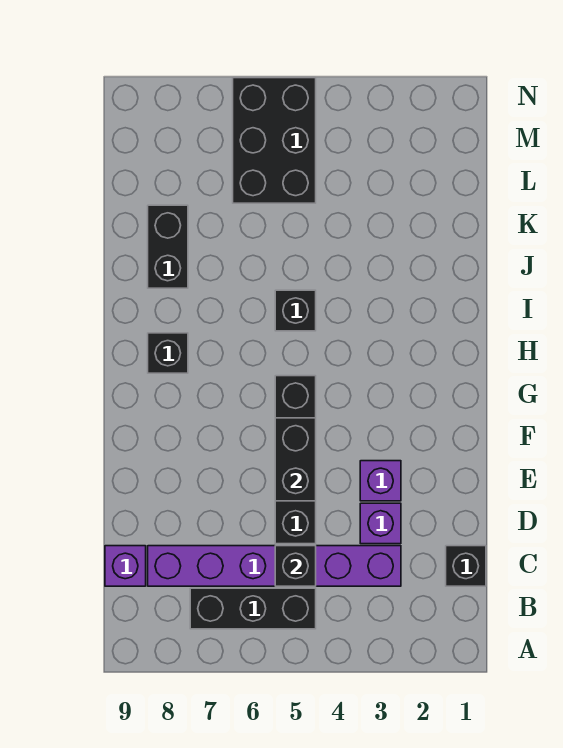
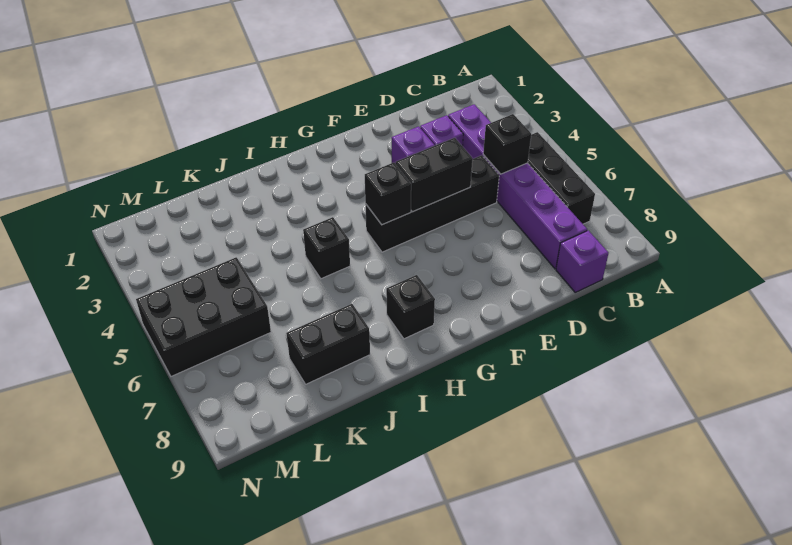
black 1x1 brick [446,546,486,586] -> black 1x1 brick moved to [365,163,411,225]

